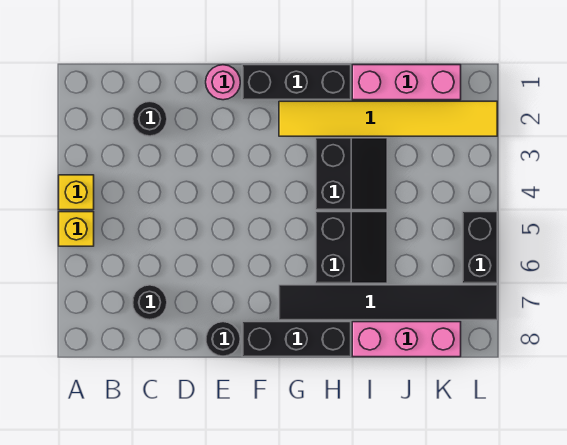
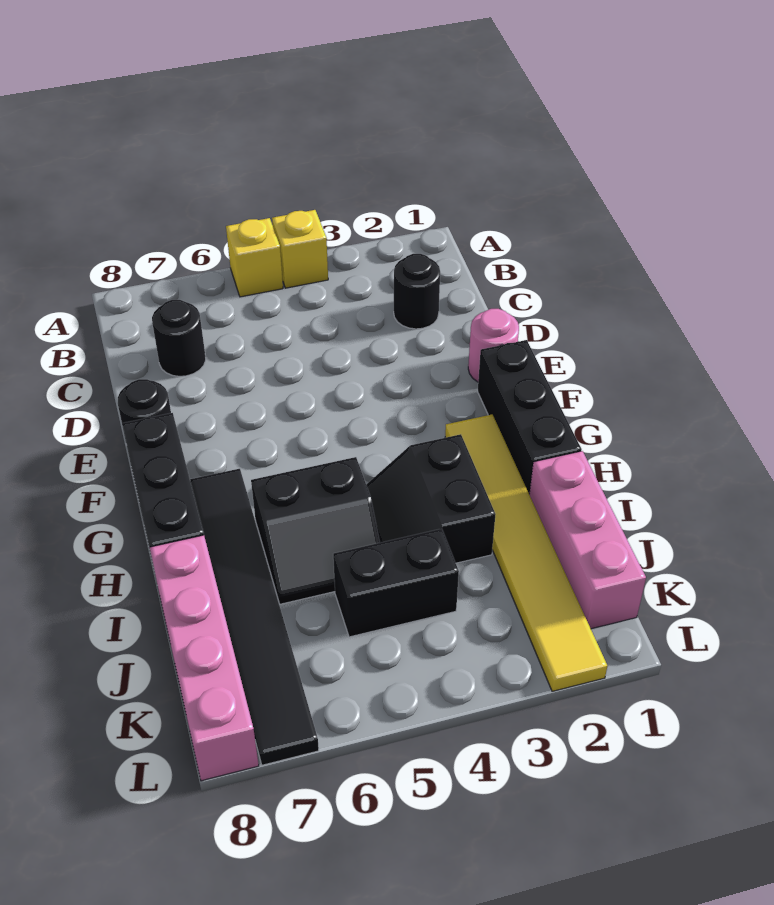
black 2x2 slope [316,138,387,210] -> black 2x2 slope turned to [366,434,496,563]
pink 1x3 brick [352,322,461,357] -> pink 1x4 brick [150,535,259,781]
black 1x2 brick [462,212,497,283] -> black 1x2 brick moved to [333,529,459,637]

